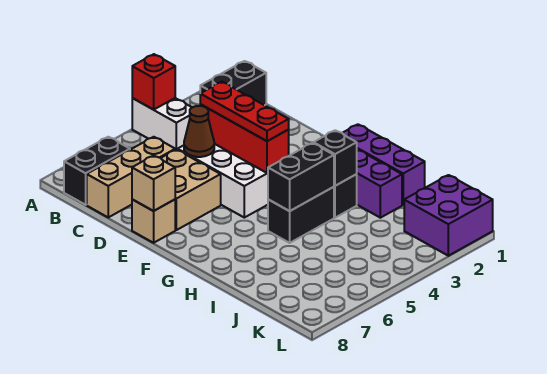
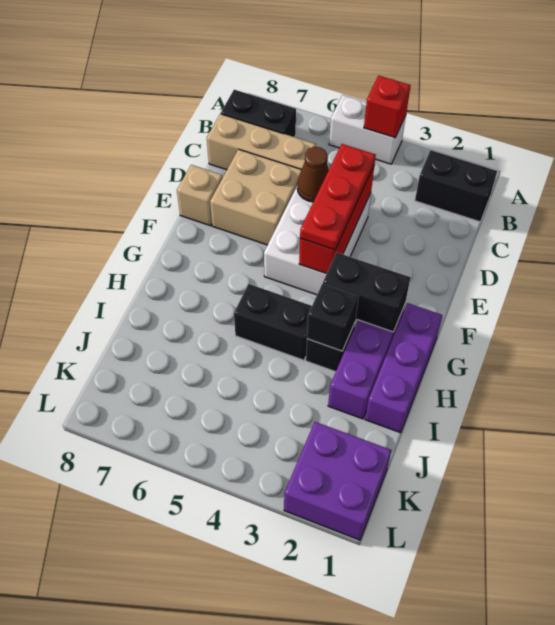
white 1x2 brick [132,98,192,150] -> white 1x2 brick turned to [329,95,406,164]
tan 1x1 brick [132,155,175,211] -> none
black 1x2 brick [268,143,334,211] -> black 1x2 brick moved to [323,253,411,332]

